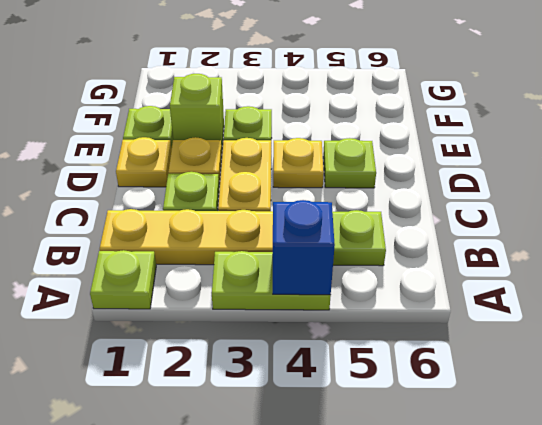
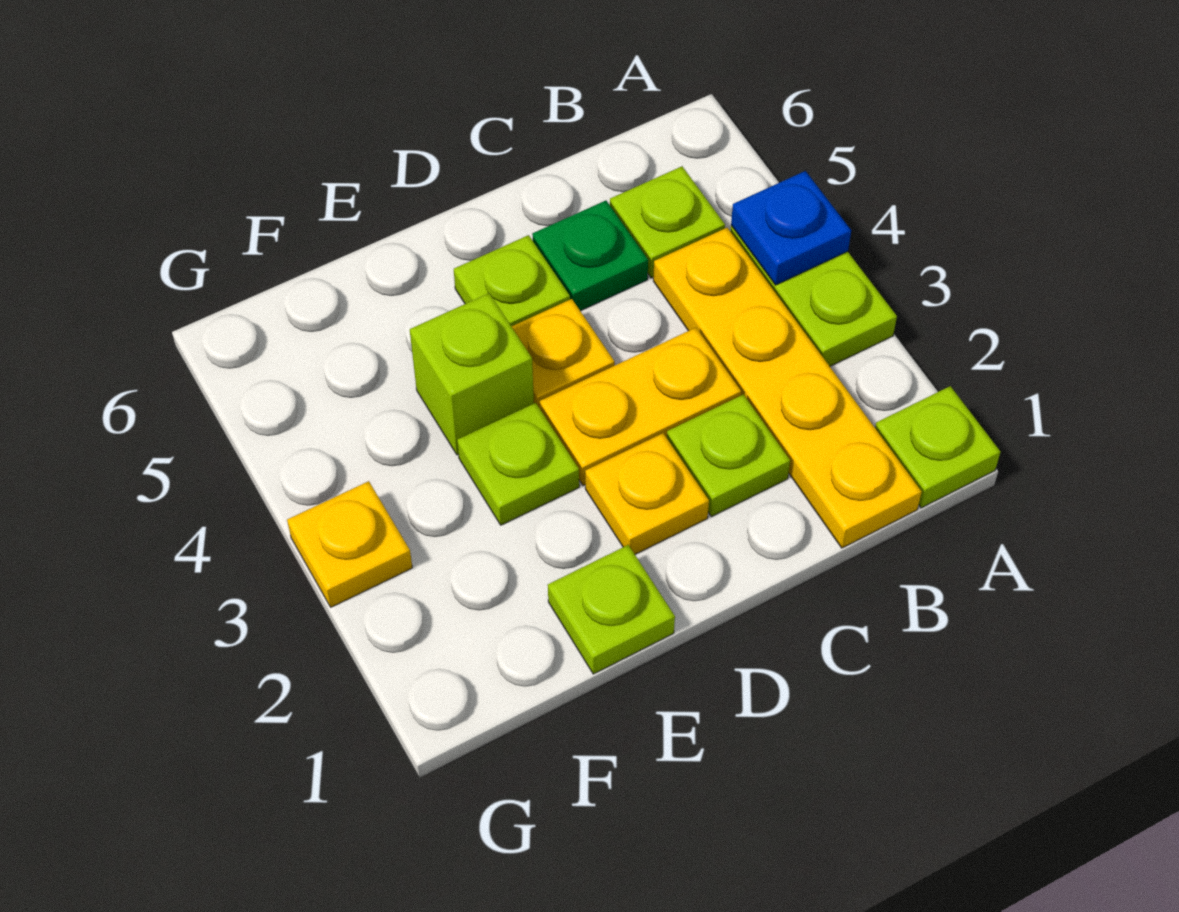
blue 1x1 brick [273,200,335,295] -> blue 1x1 plate [731,171,851,285]
none -> green 1x1 plate [532,201,648,311]
yellow 1x1 plate [116,137,172,187] -> yellow 1x1 plate moved to [287,481,412,607]
lime 1x1 brick [170,74,224,150] -> lime 1x1 brick moved to [410,293,534,455]

